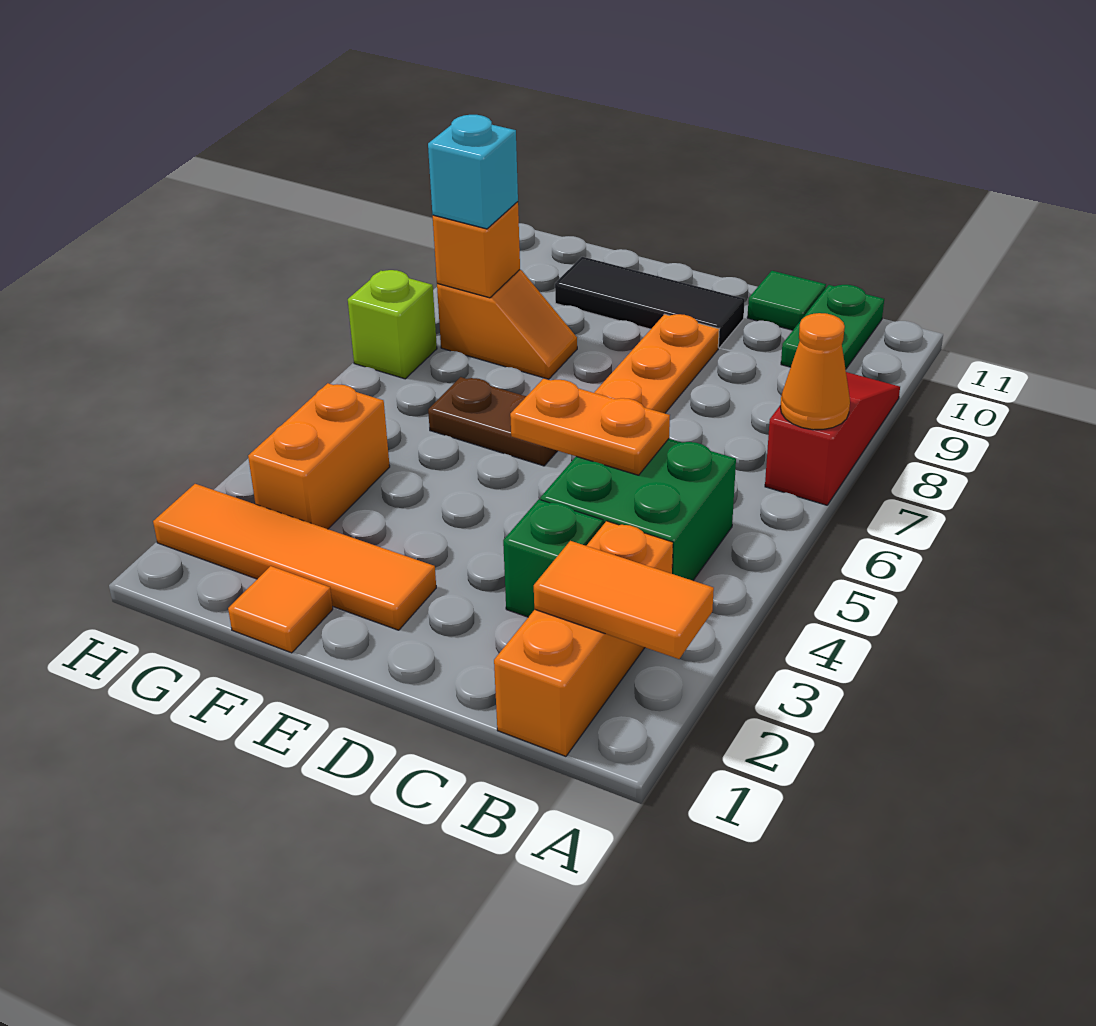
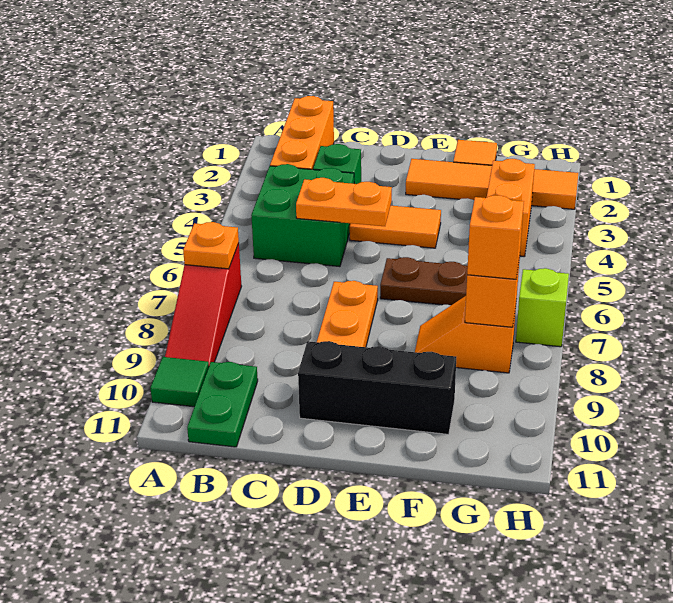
orange 1x2 tile [534,541,714,659] -> orange 1x2 tile moved to [350,206,441,248]
orange 1x1 cone [780,313,850,430] -> orange 1x1 plate [183,222,239,269]
green 1x1 tile [747,271,826,330] -> green 1x1 tile moved to [151,357,209,407]
black 1x3 tile [555,257,745,348] -> black 1x3 brick [298,341,456,434]
cyan 1x1 brick [428,115,518,229] -> orange 1x1 brick [467,195,524,279]

